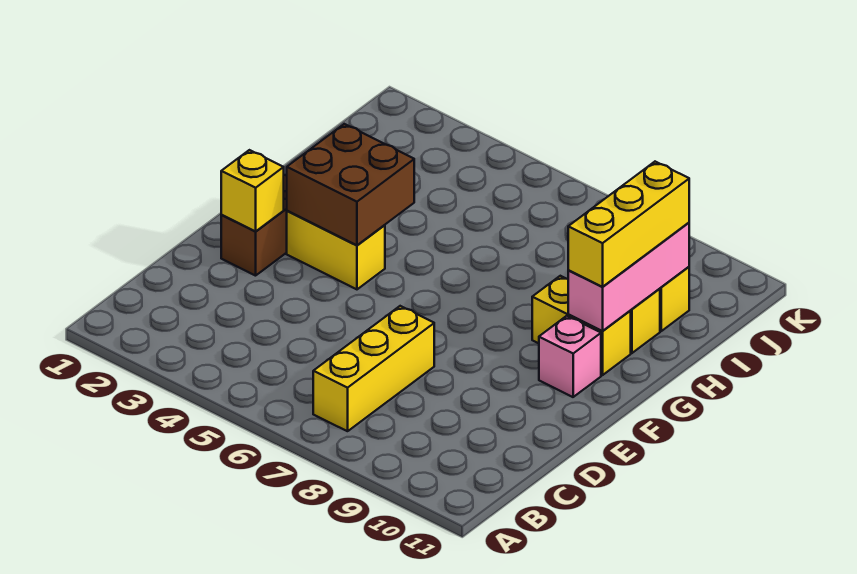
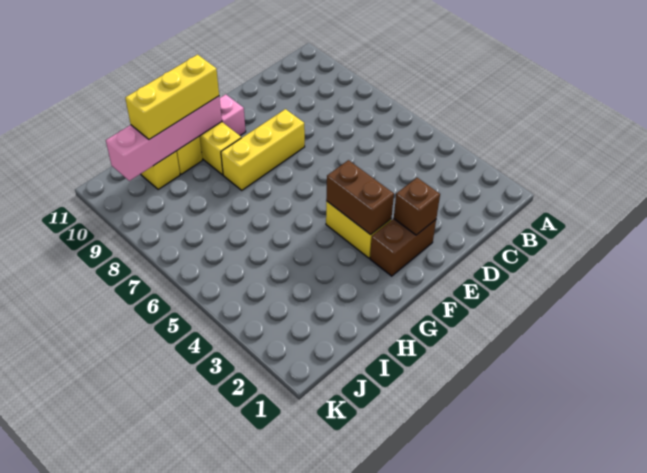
yellow 1x3 brick [313,306,434,431] -> yellow 1x3 brick moved to [221,109,305,190]
yellow 1x1 brick [221,150,284,232] -> brown 1x1 brick [394,178,440,235]
brown 2x2 brick [287,124,414,245] -> brown 1x2 brick [326,160,394,235]
pink 1x3 brick [568,223,689,331] -> pink 1x4 brick [106,96,222,181]

